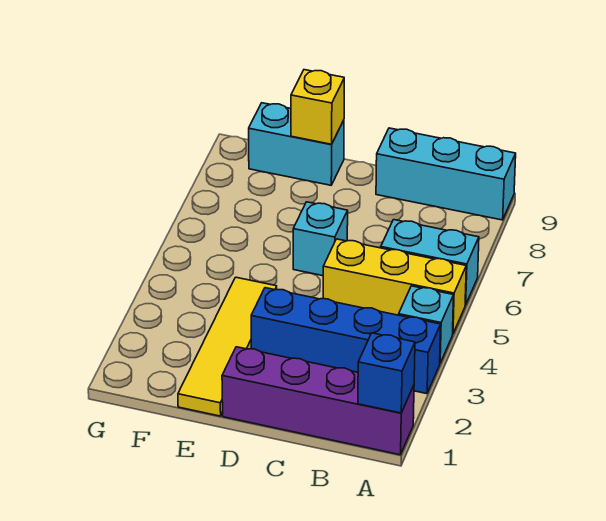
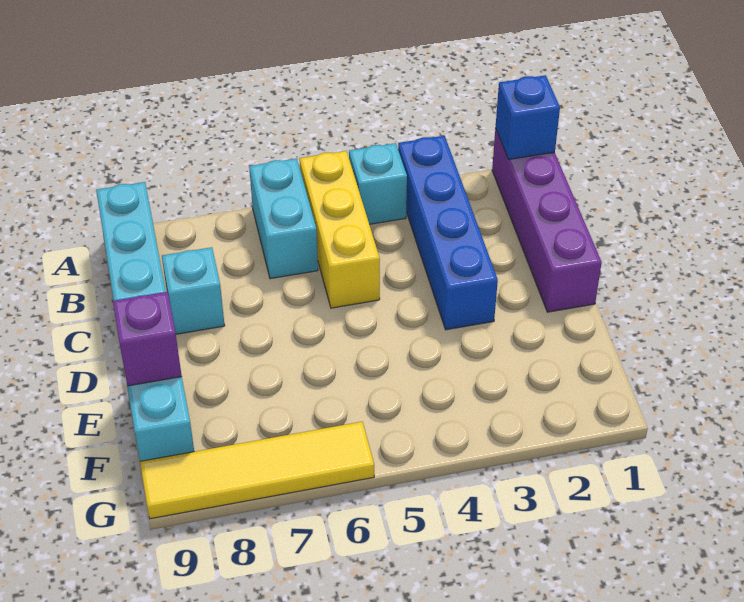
cyan 1x1 brick [293,202,348,276] -> cyan 1x1 brick moved to [162,247,225,334]
yellow 1x4 tile [178,277,277,416] -> yellow 1x4 tile moved to [140,422,374,519]
yellow 1x1 brick [291,70,344,144] -> purple 1x1 brick [113,292,182,386]

